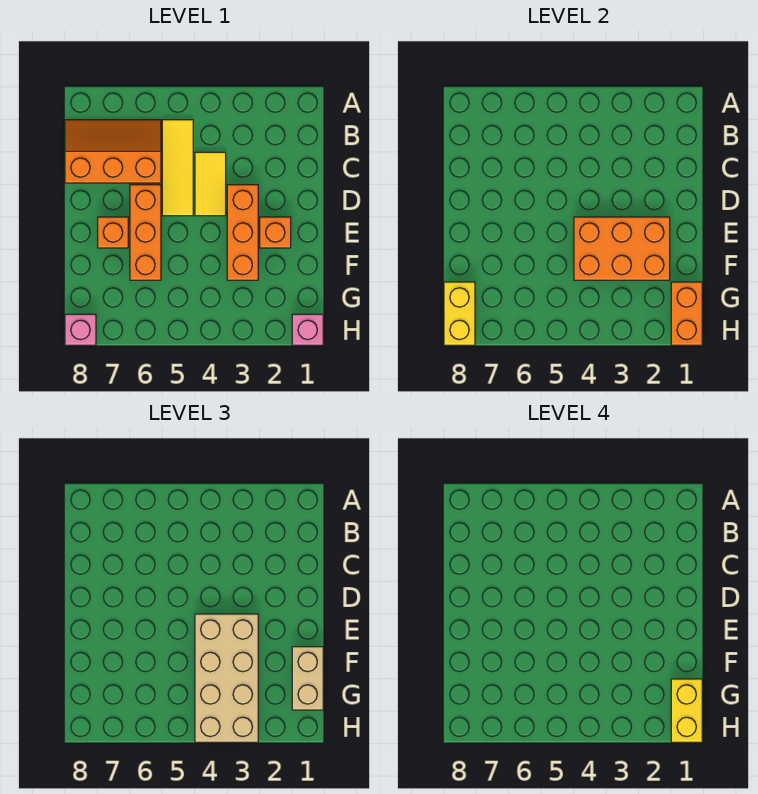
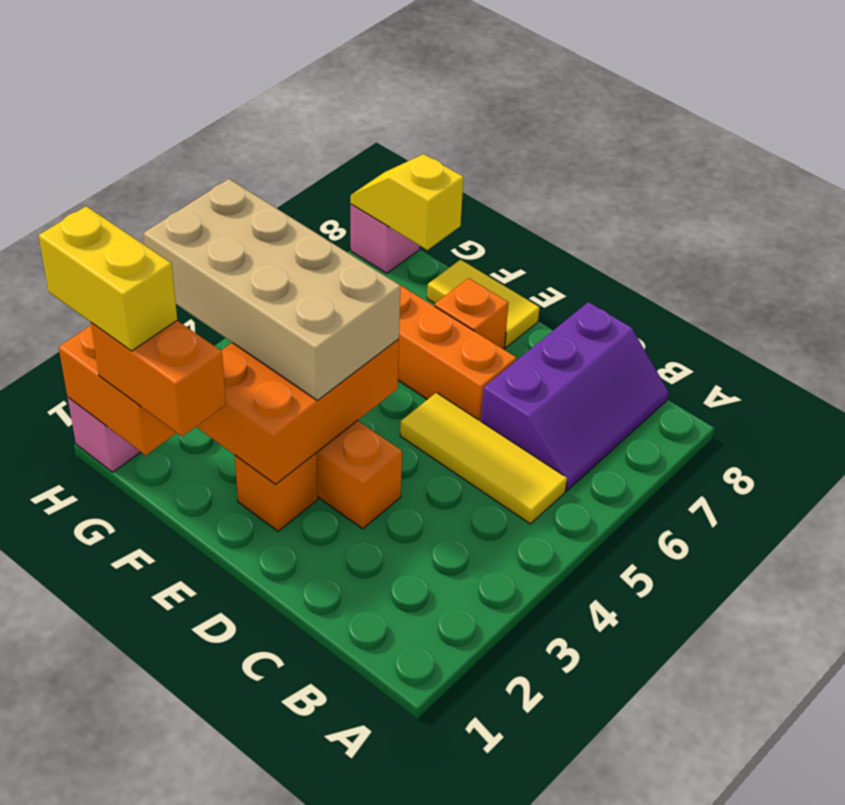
orange 2x3 slope [65,120,161,183] -> purple 2x3 slope [481,302,669,491]
yellow 1x2 tile [195,152,226,216] -> yellow 1x2 tile moved to [427,260,540,348]
tan 1x2 brick [292,647,323,710] -> orange 1x2 brick [91,321,226,437]
yellow 1x2 brick [444,282,475,345] -> yellow 1x2 slope [351,154,463,250]

